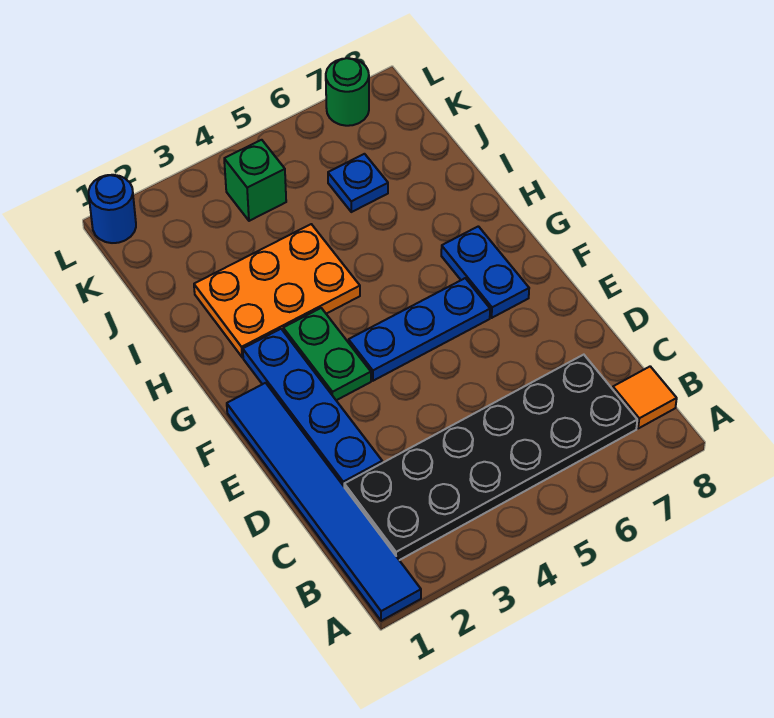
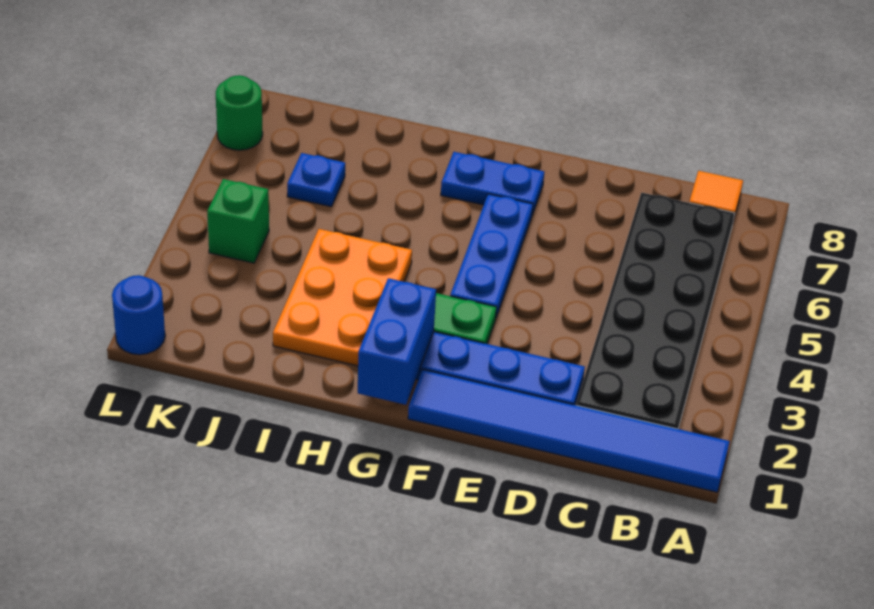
none -> blue 1x2 brick [358,278,436,405]

